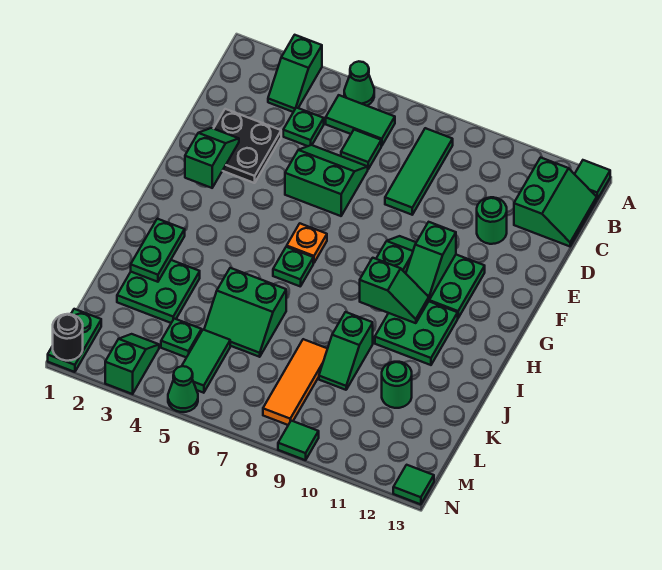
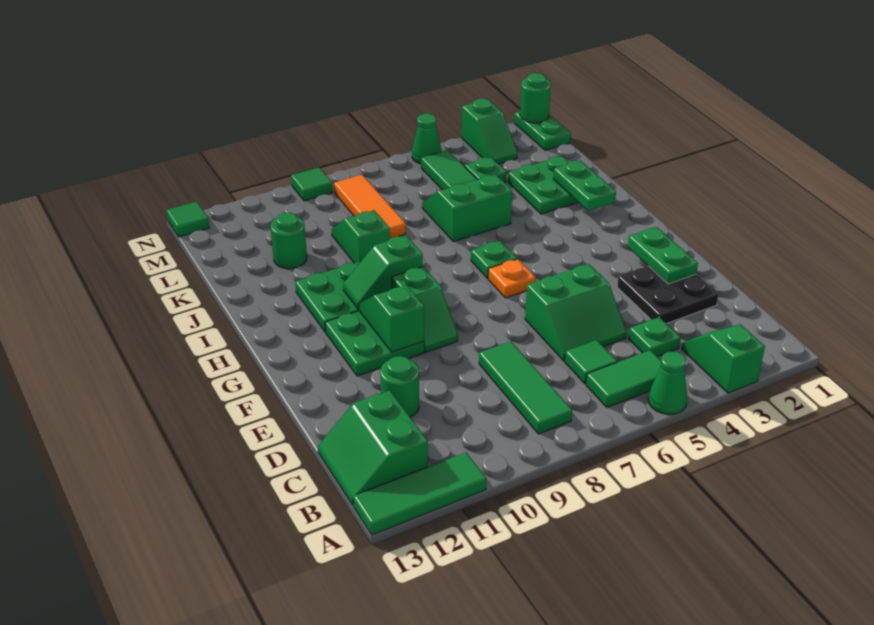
green 1x1 tile [575,160,610,199] -> green 1x3 tile [353,453,486,535]
green 1x2 slope [185,128,239,188] -> green 1x2 plate [628,227,698,284]
black 1x1 round brick [53,314,83,361] -> green 1x1 round brick [520,73,551,123]

